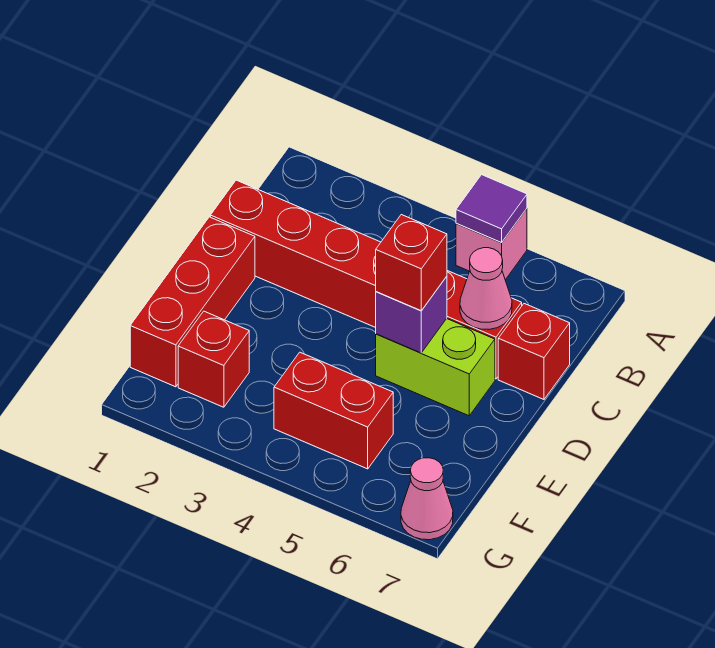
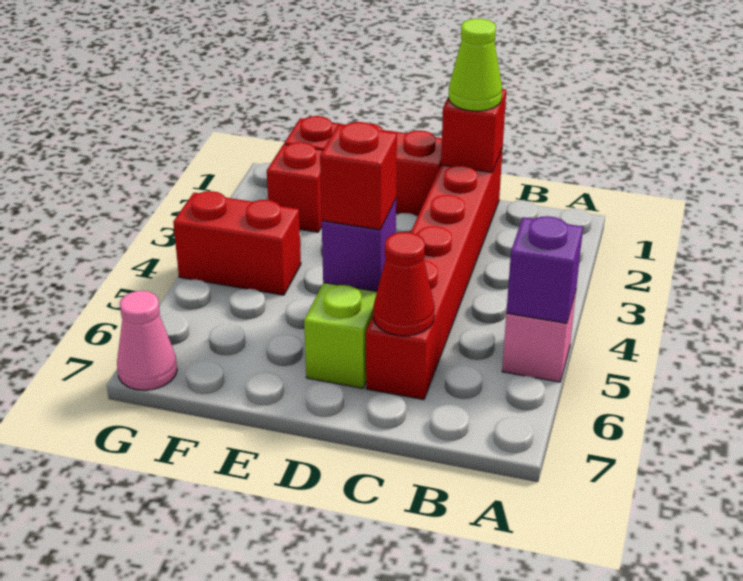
purple 1x1 tile [456,175,527,243] -> purple 1x1 brick [506,216,583,323]
none -> lime 1x1 cone [448,19,502,111]
pink 1x1 cone [460,248,512,329] -> red 1x1 cone [373,232,434,336]
red 1x1 brick [498,304,570,399] -> red 1x1 brick moved to [441,89,506,173]
red 1x2 brick [274,352,393,469] -> red 1x2 brick turned to [173,191,301,295]

